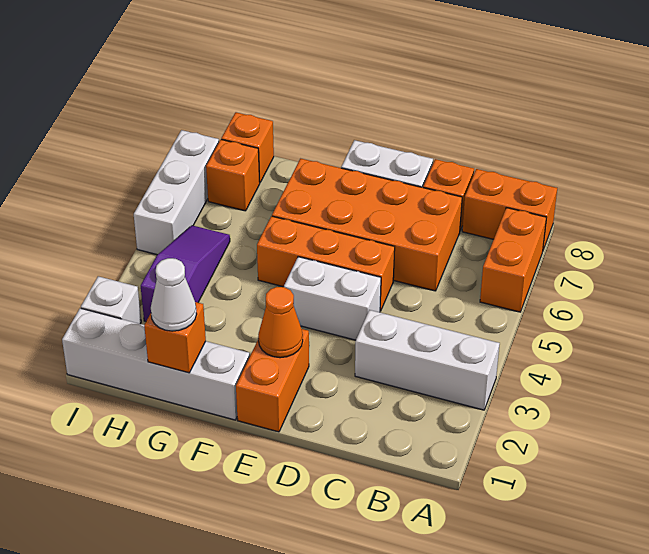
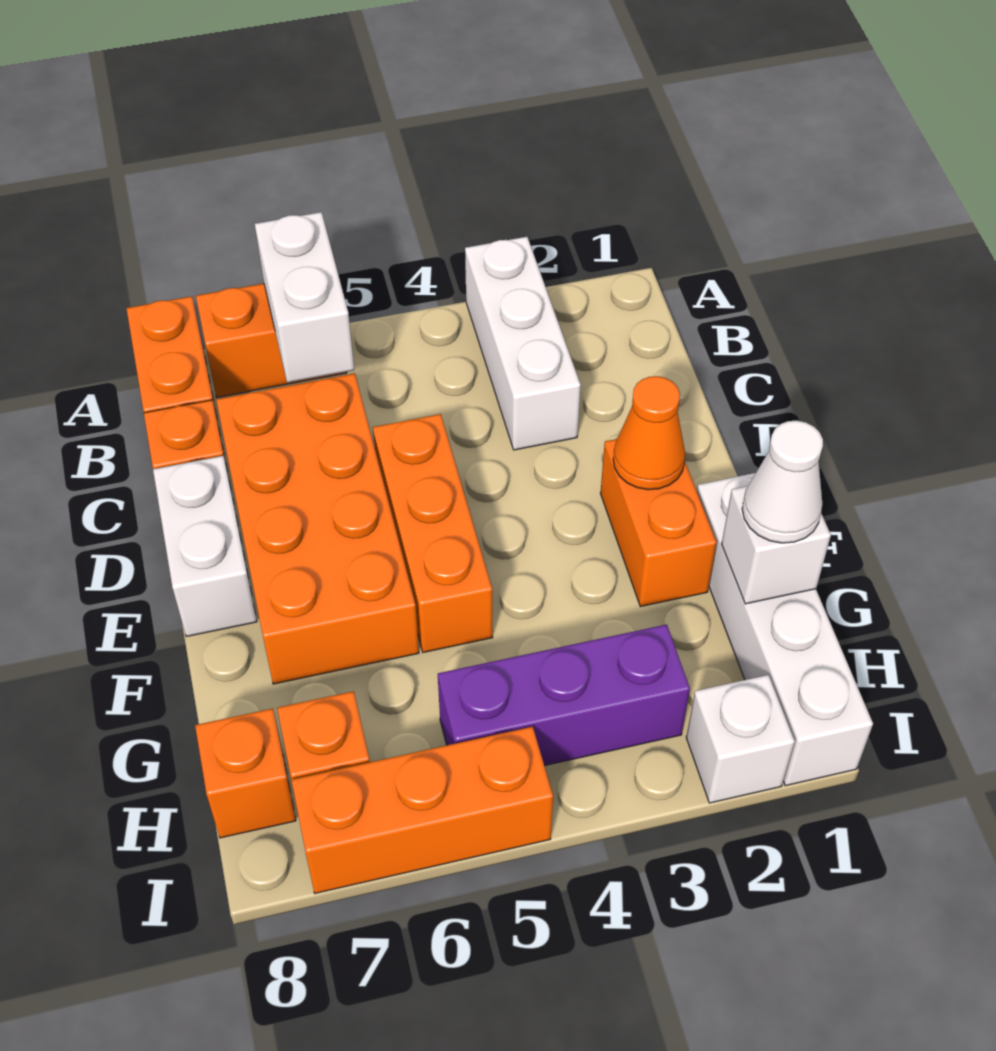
white 1x2 brick [284,257,381,340] -> white 1x2 brick moved to [255,212,354,383]
orange 1x2 brick [236,329,309,432] -> orange 1x2 brick turned to [600,439,717,607]
orange 1x1 brick [144,302,206,373] -> white 1x1 brick [722,486,831,604]
purple 1x3 slope [141,225,230,321] -> purple 1x3 brick [438,625,690,766]
white 1x3 brick [134,130,219,255] -> orange 1x3 brick [291,727,553,893]

